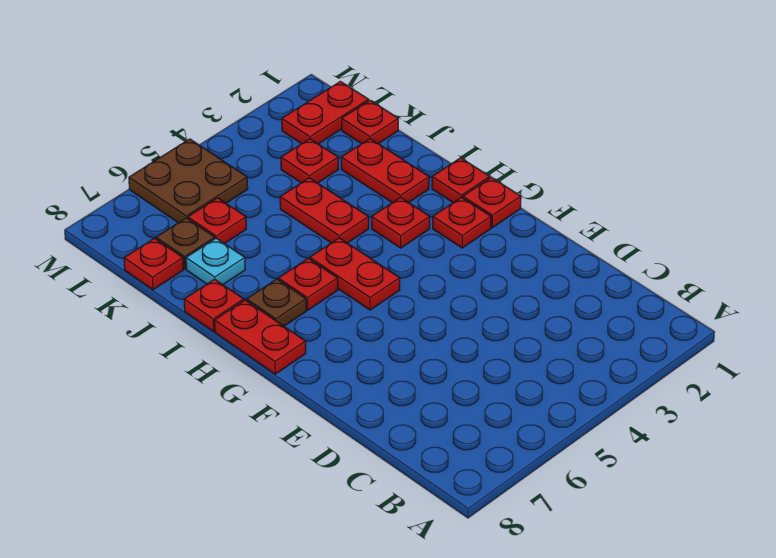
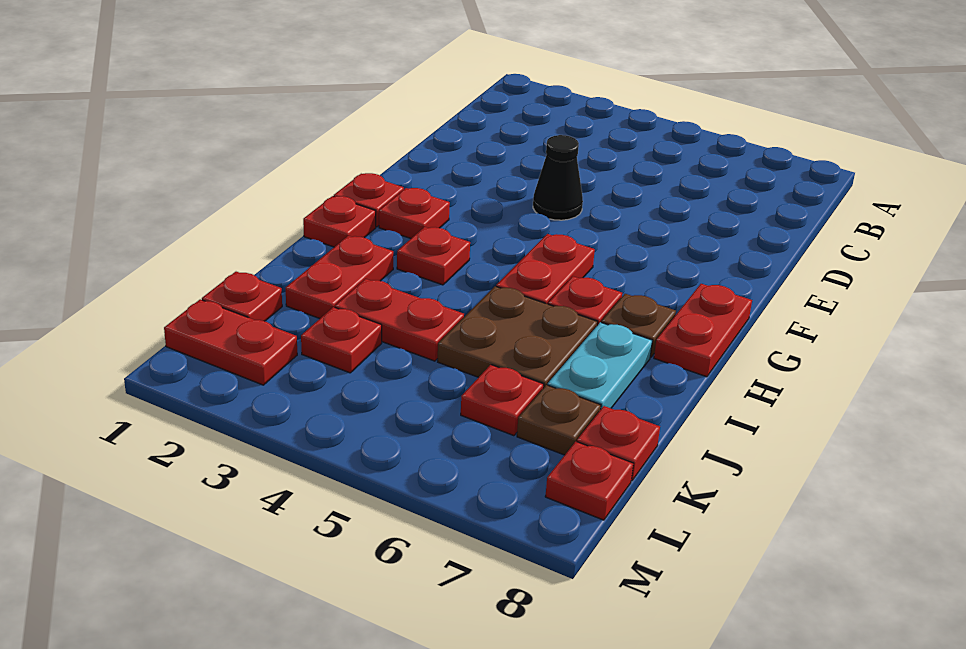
none -> black 1x1 cone [533,135,583,220]
red 1x2 plate [280,178,369,243] -> red 1x2 plate turned to [335,279,464,361]
red 1x1 plate [184,279,244,331] -> red 1x1 plate moved to [545,442,633,520]
cyan 1x1 plate [186,238,245,284] -> cyan 1x2 plate [548,322,652,410]
brown 2x2 plate [129,139,248,223] -> brown 2x2 plate moved to [438,286,598,388]

